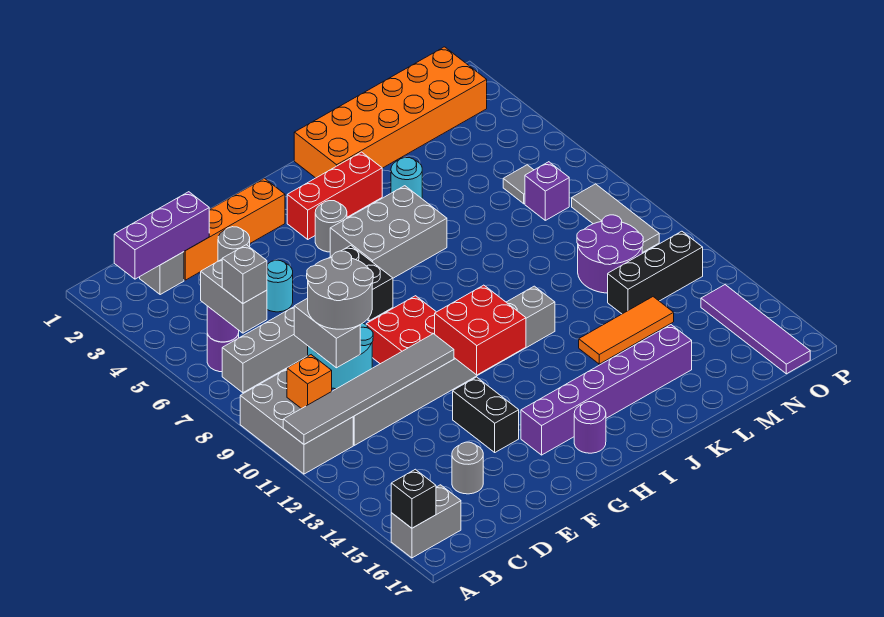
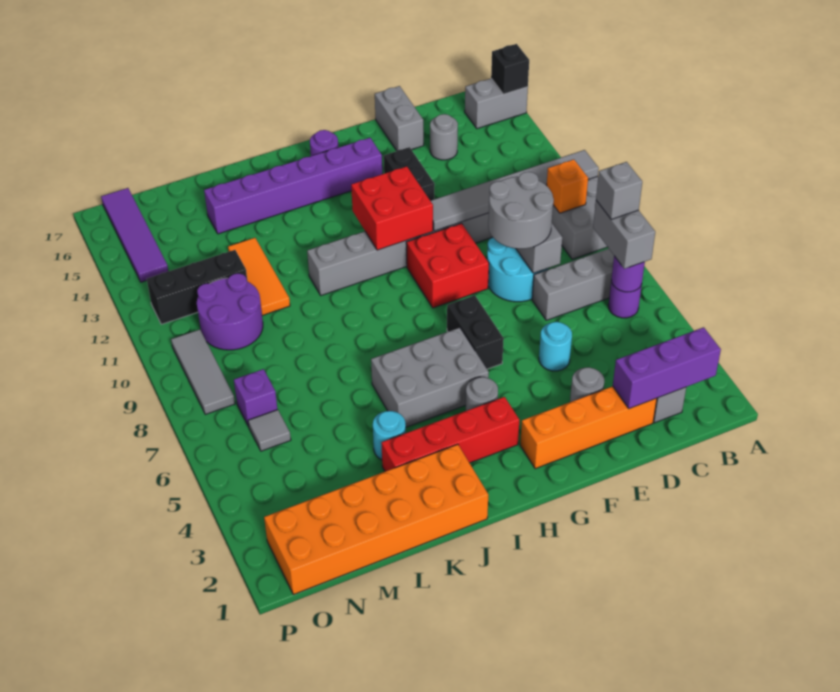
none -> grey 1x2 brick [375,86,424,151]
red 1x3 brick [287,152,382,239] -> red 1x4 brick [381,397,519,471]
orange 1x3 tile [579,297,674,364] -> orange 1x3 tile turned to [228,238,290,316]

